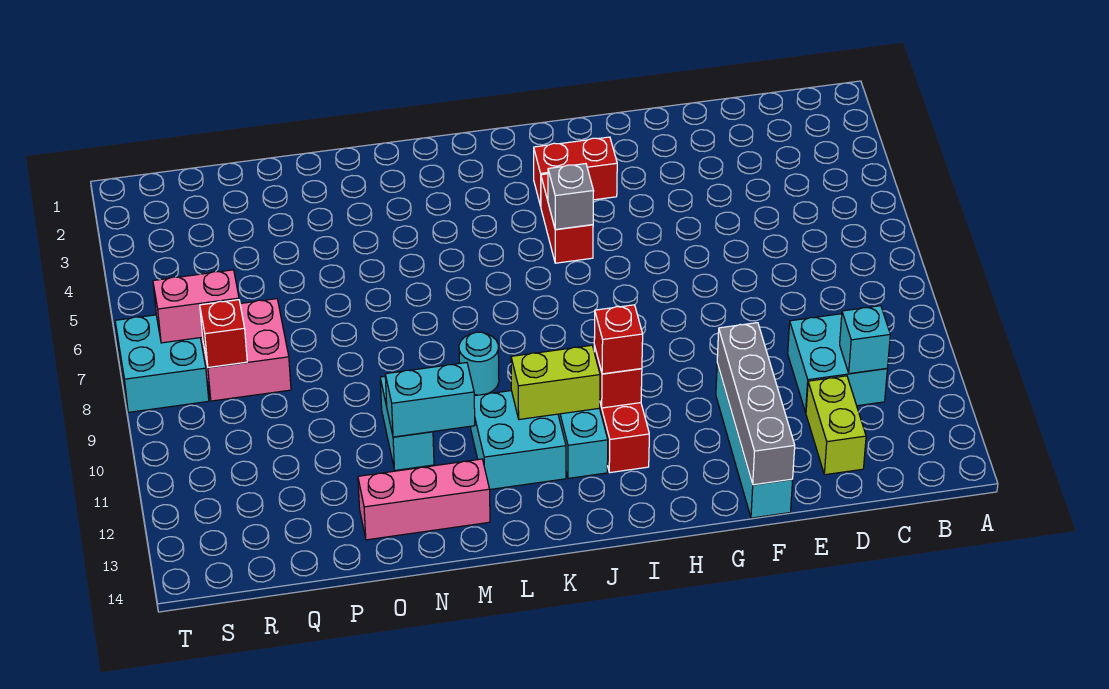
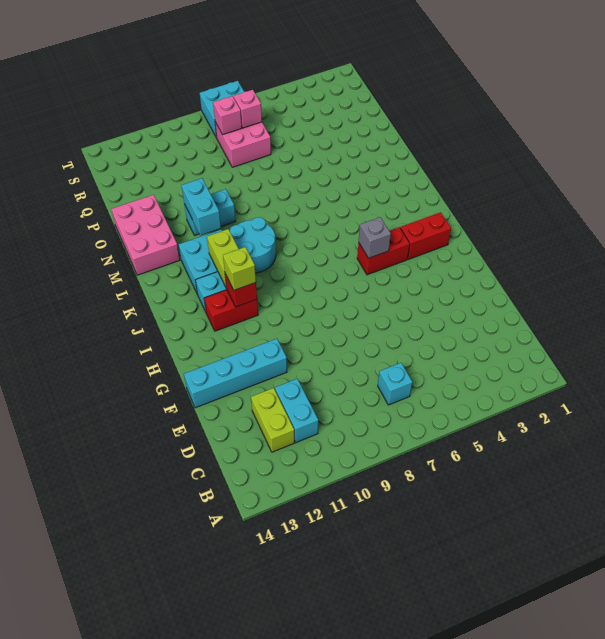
cyan 2x2 brick [788,314,887,412] -> cyan 1x2 brick [275,379,318,442]
cyan 1x1 brick [840,306,890,374] -> cyan 1x1 brick moved to [378,363,412,405]
lime 1x2 brick [806,376,866,475] -> lime 1x2 brick turned to [251,388,294,452]
grey 1x4 brick [717,323,795,485] -> none
red 1x2 brick [534,137,617,206] -> red 1x2 brick turned to [400,212,451,259]
red 1x1 brick [594,305,643,374] -> lime 1x1 brick [223,247,256,290]
cyan 1x1 round brick [459,332,499,395] -> cyan 2x2 round brick [230,217,276,273]
pink 1x3 brick [358,459,490,540] -> pink 2x3 brick [111,195,180,275]
pink 1x2 brick [153,270,239,343] -> pink 1x1 brick [234,90,262,128]
red 1x1 brick [200,300,247,367] -> pink 1x1 brick [213,96,242,135]

